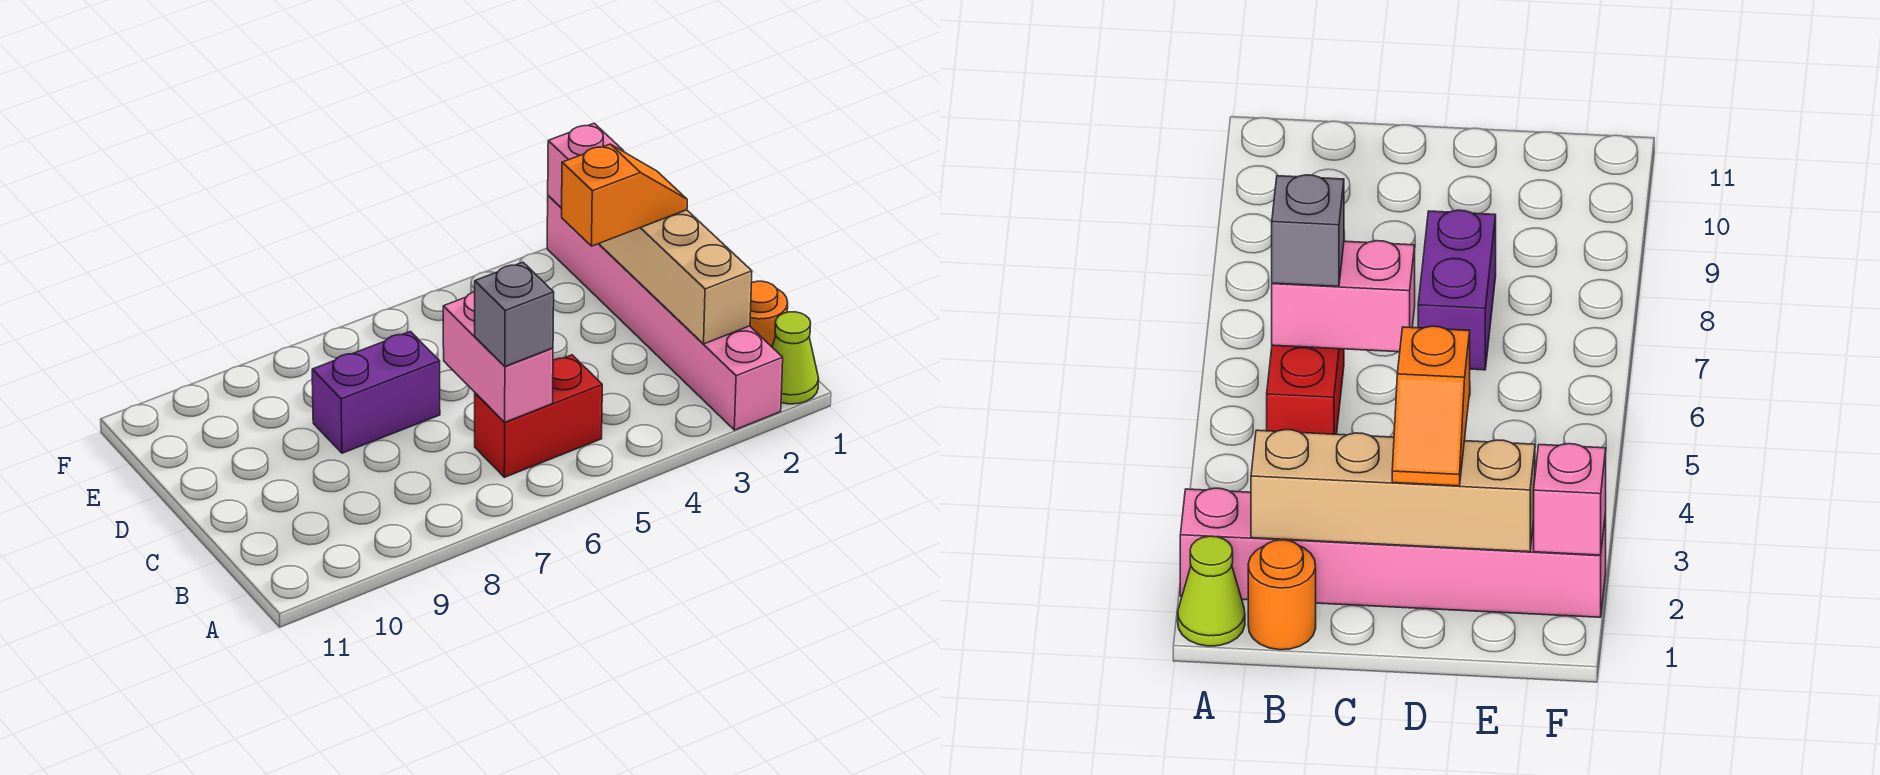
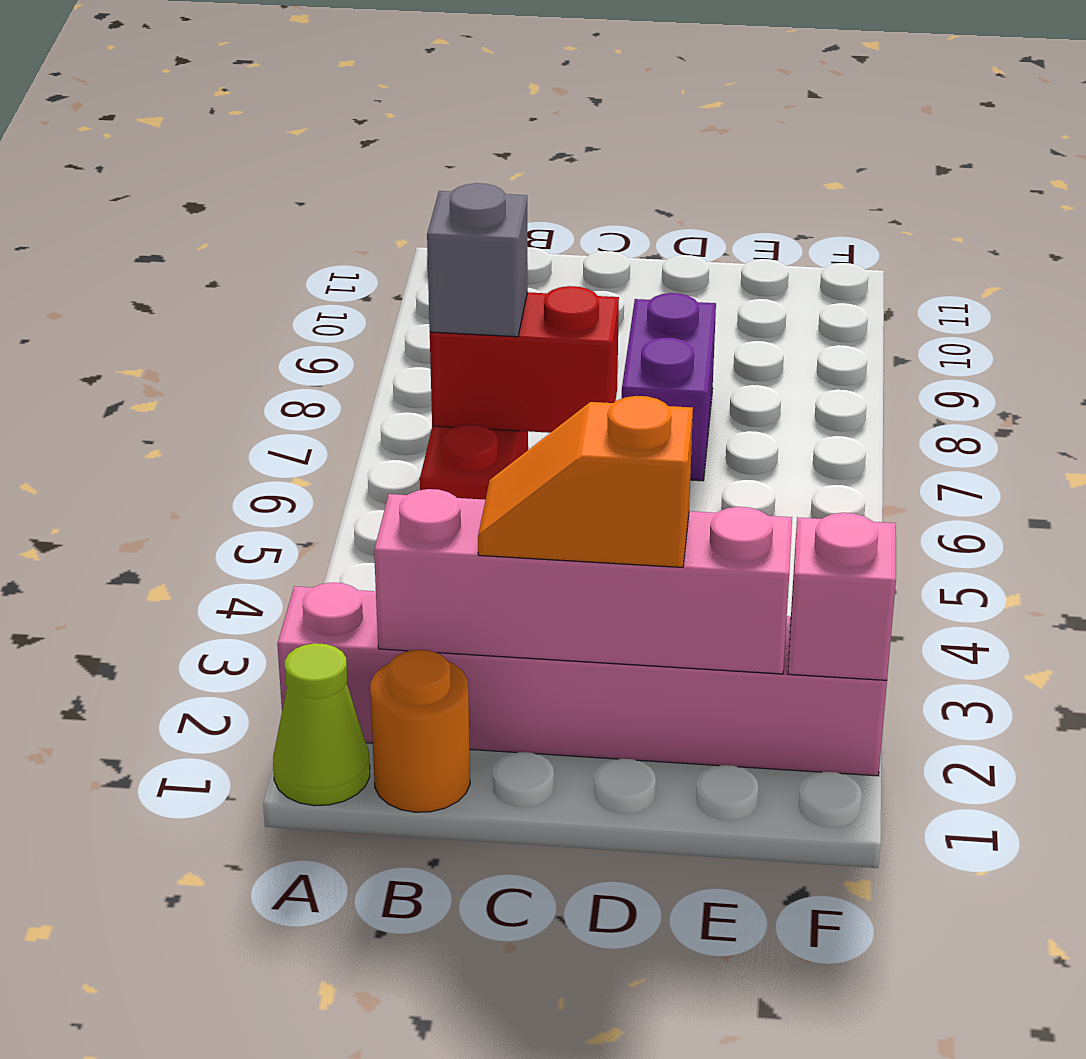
tan 1x4 brick [599,210,752,344] -> pink 1x4 brick [374,489,792,674]
pink 1x2 brick [443,292,553,422] -> red 1x2 brick [430,286,619,433]
orange 1x2 slope [562,144,687,246] -> orange 1x2 slope turned to [478,396,693,567]

